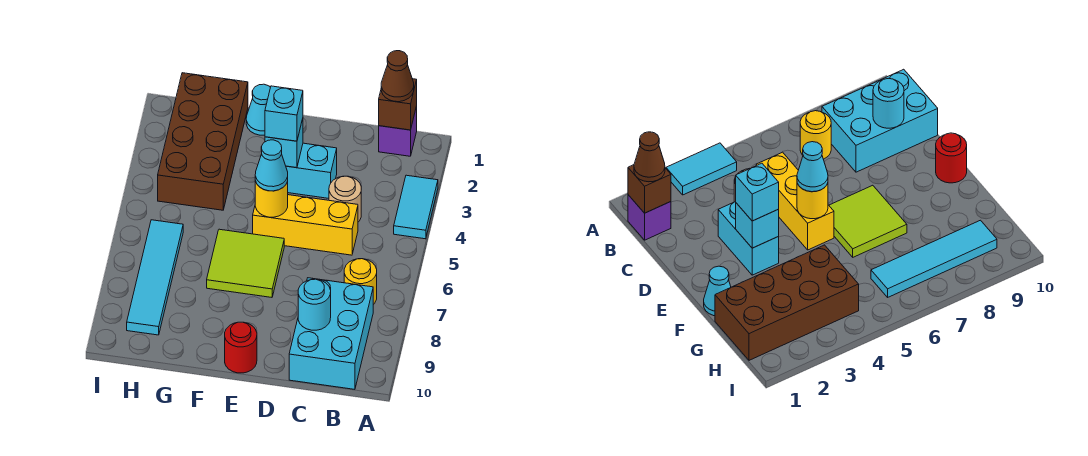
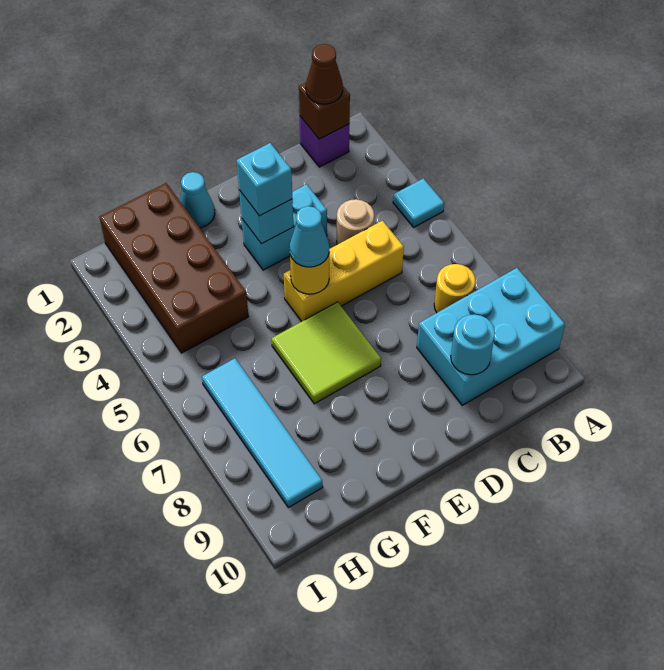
cyan 1x2 tile [394,175,438,239] -> cyan 1x1 tile [393,178,444,227]
cyan 2x3 brick [289,278,373,389] -> cyan 2x3 brick turned to [417,268,565,405]
red 1x1 round brick [225,322,257,373] -> none

